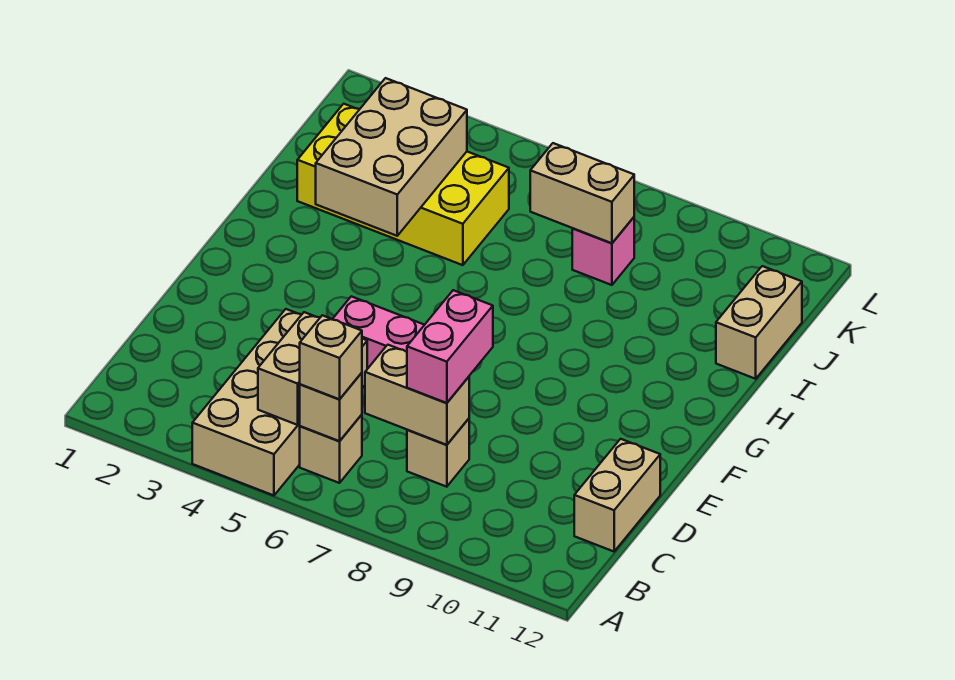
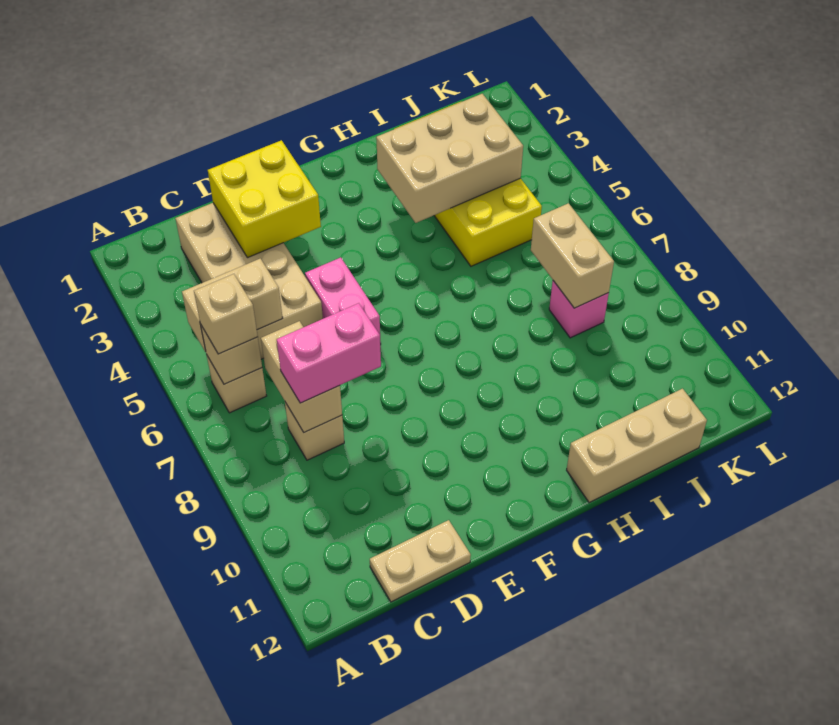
tan 2x4 brick [192,309,367,495] -> tan 2x4 brick turned to [175,203,323,359]
tan 1x2 brick [574,439,660,552] -> tan 1x2 plate [370,520,471,602]
none -> yellow 2x2 brick [208,140,321,258]
tan 1x2 brick [716,266,802,379] -> tan 1x3 brick [567,389,707,502]

